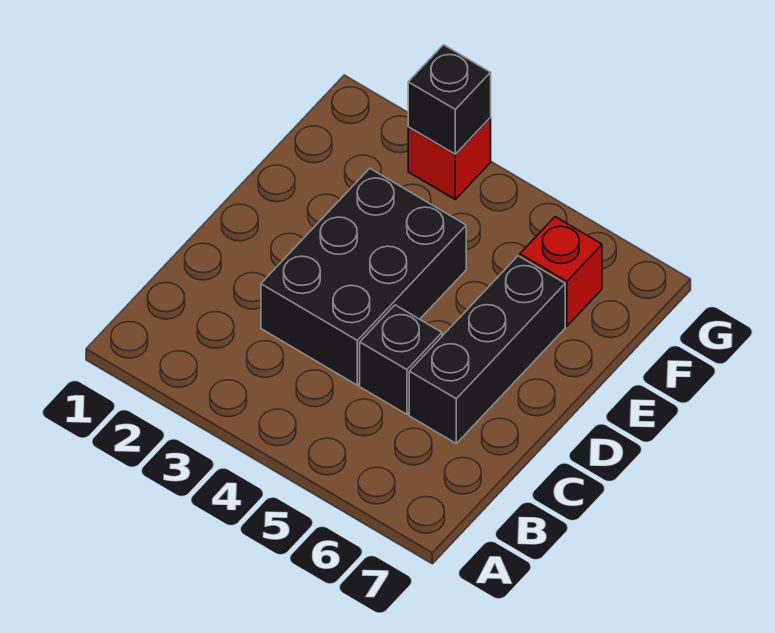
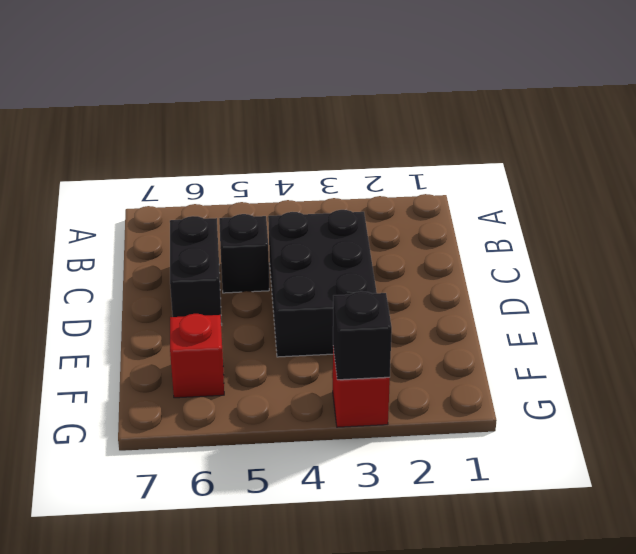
black 1x3 brick [409,256,565,443] -> black 1x2 brick [170,216,222,326]

